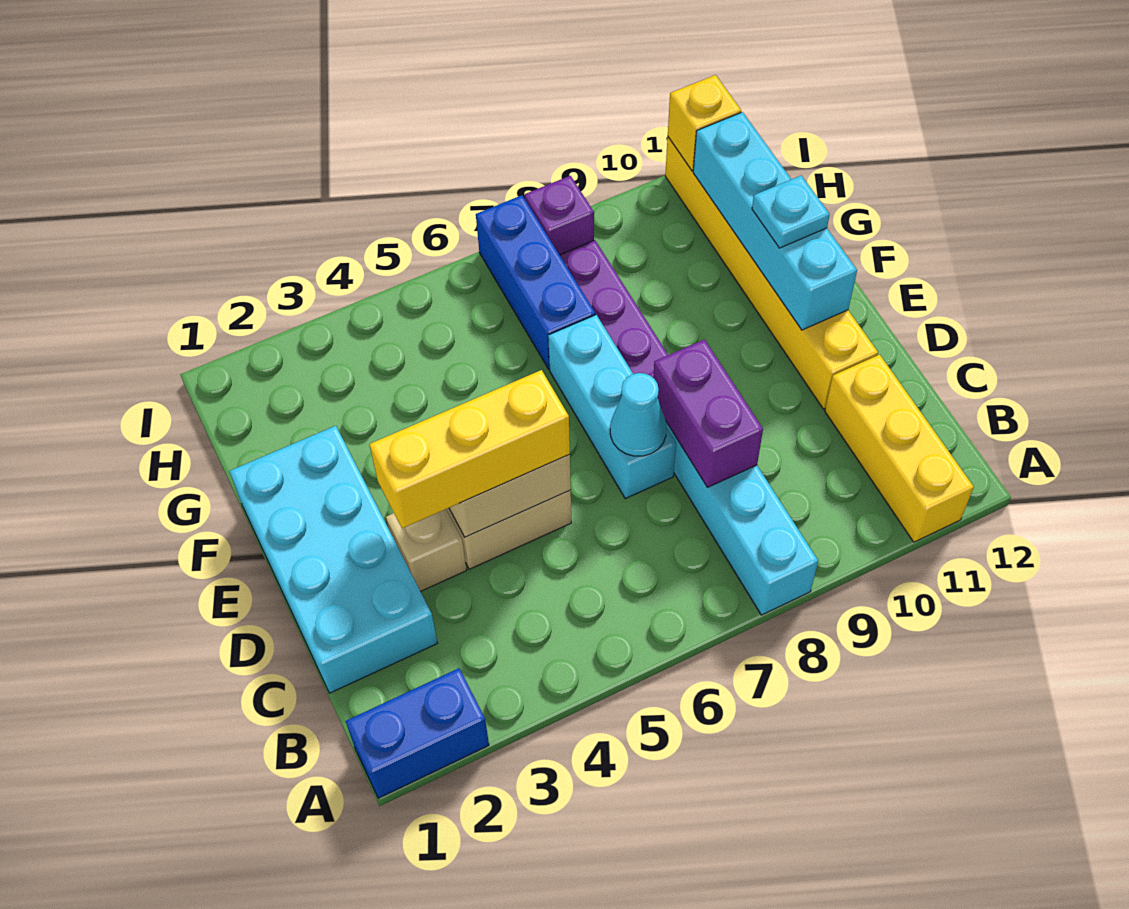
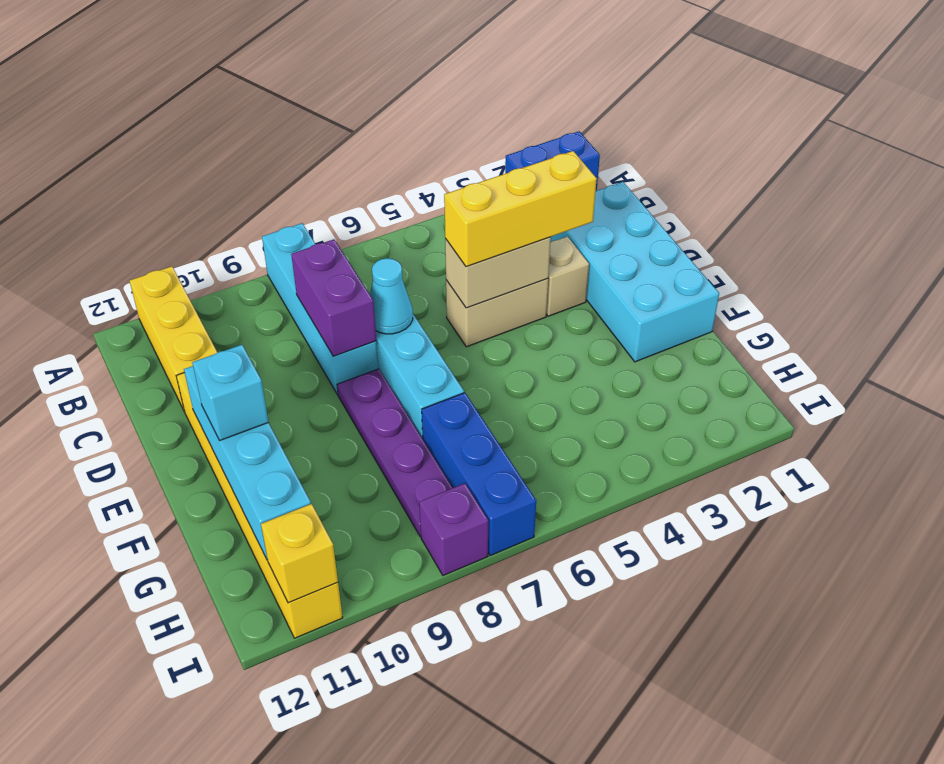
cyan 1x1 plate [752,175,830,248] -> cyan 1x1 brick [192,345,268,441]

